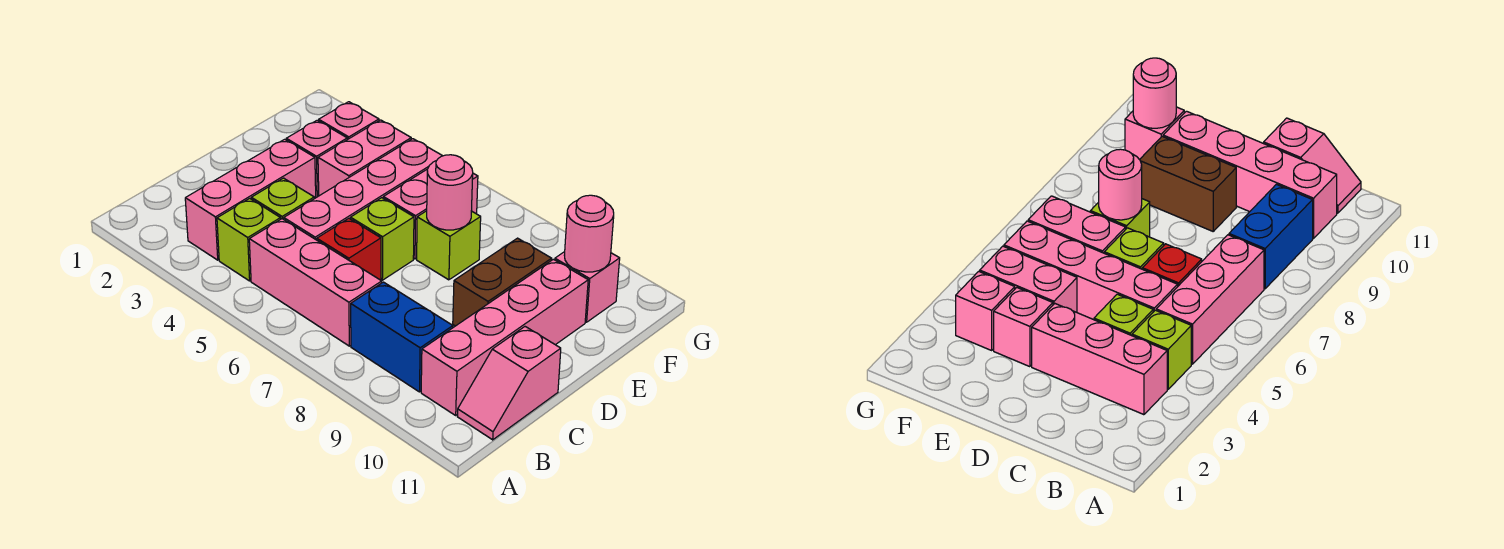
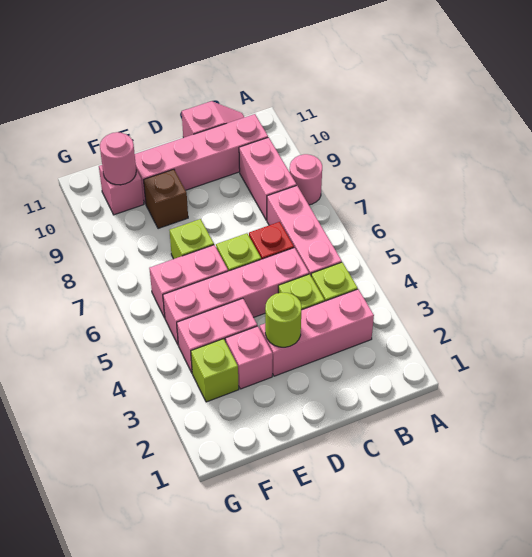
blue 1x2 brick [351,282,453,392] -> pink 1x2 brick [239,137,296,220]
none -> lime 1x1 round brick [265,292,302,347]
brown 1x2 brick [453,238,552,326] -> brown 1x1 brick [144,169,188,229]
pink 1x1 round brick [427,155,473,230] -> pink 1x1 round brick moved to [290,154,322,205]
pink 1x1 brick [319,102,379,140] -> lime 1x1 brick [191,339,239,402]

